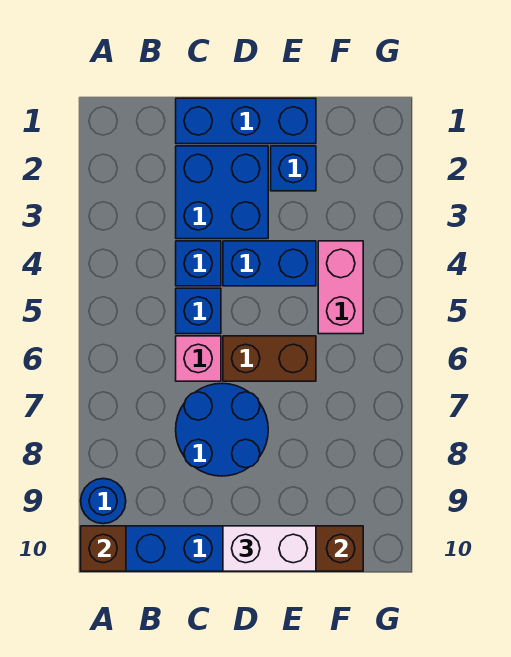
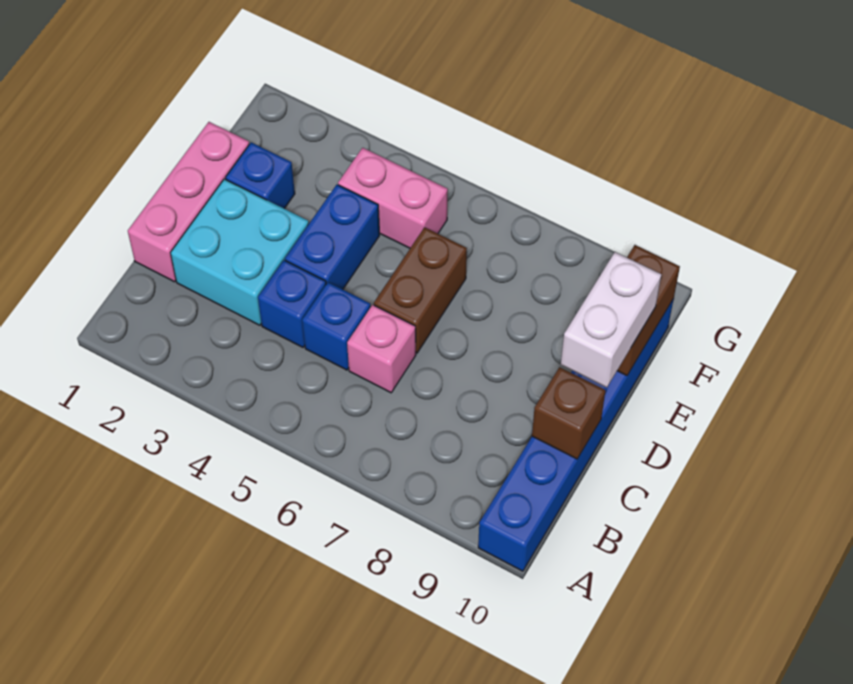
blue 1x1 round brick [81,479,126,524] -> none
brown 1x1 brick [81,526,126,571] -> brown 1x1 brick moved to [532,367,605,459]
blue 1x3 brick [176,98,316,144] -> pink 1x3 brick [128,122,249,282]
blue 2x2 brick [176,146,268,239] -> cyan 2x2 brick [171,179,309,325]
blue 2x2 round brick [176,383,268,476] -> none

